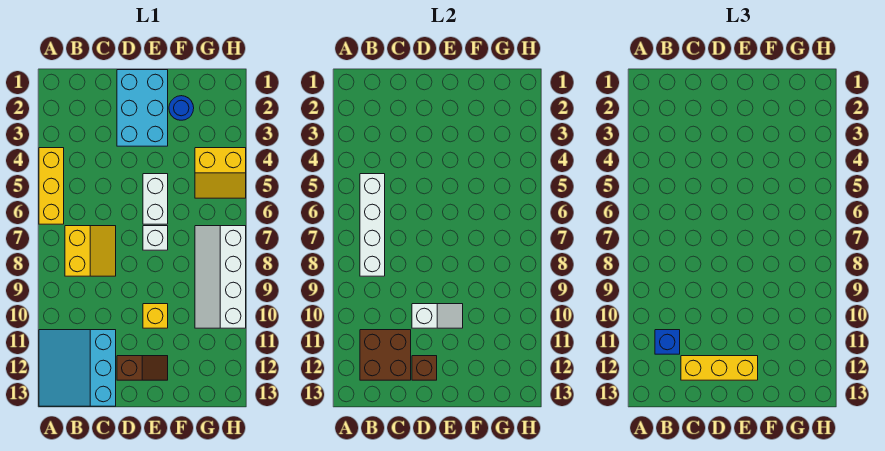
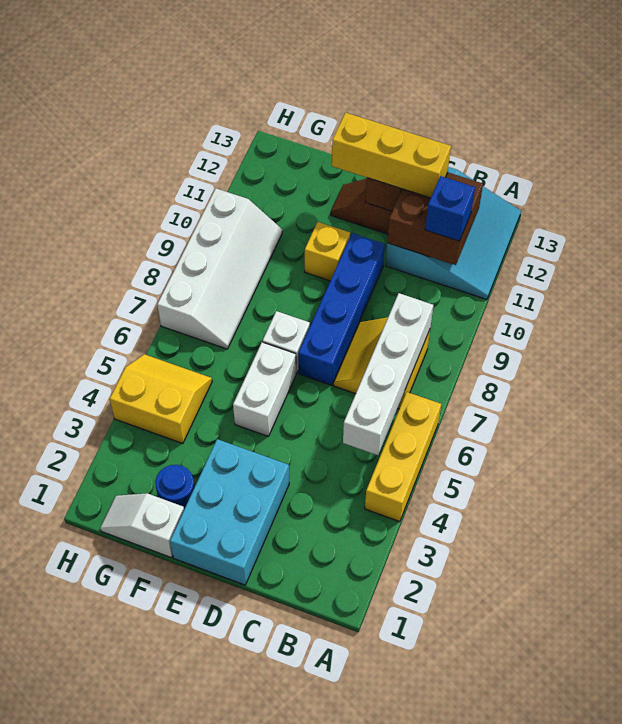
none -> blue 1x4 brick [298,233,385,385]
white 1x2 slope [412,304,463,328] -> white 1x2 slope moved to [100,493,184,558]

